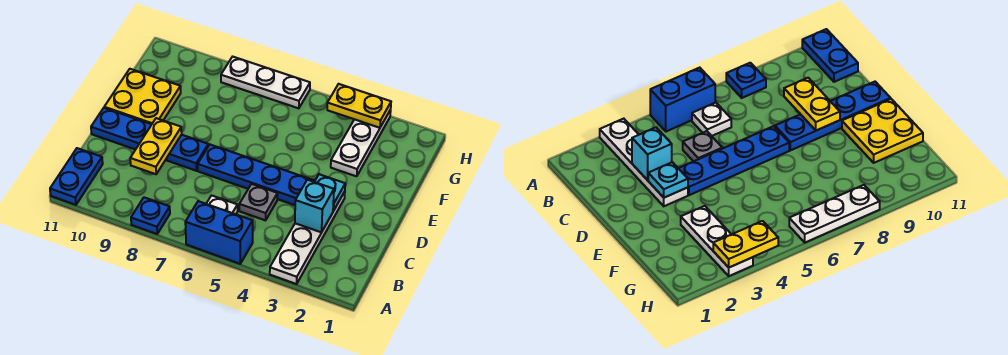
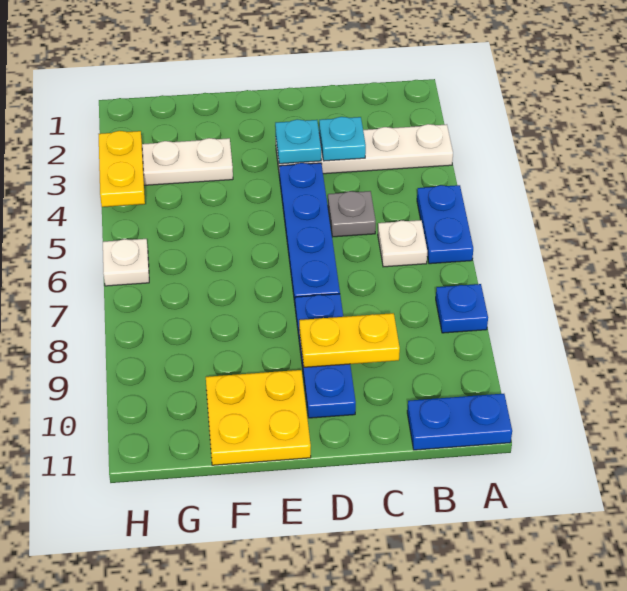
blue 1x2 brick [185,201,253,264] -> blue 1x2 plate [417,185,473,264]
cyan 1x1 brick [295,180,334,232] -> cyan 1x1 plate [319,117,366,161]
blue 1x4 plate [91,108,208,171] -> blue 1x3 plate [295,294,356,418]
white 1x3 plate [221,57,310,108] -> white 1x1 plate [103,239,149,286]

